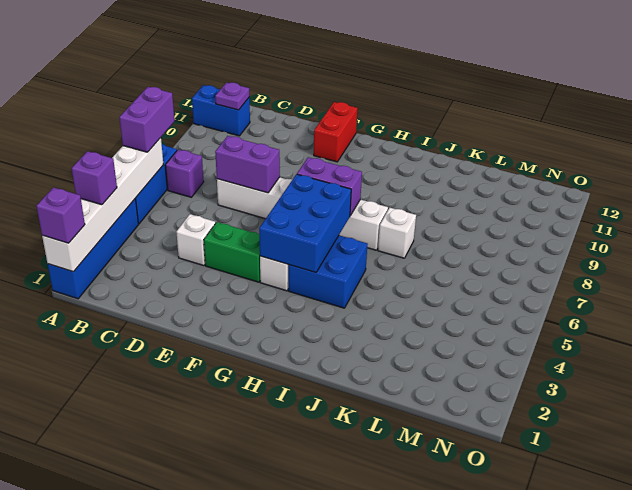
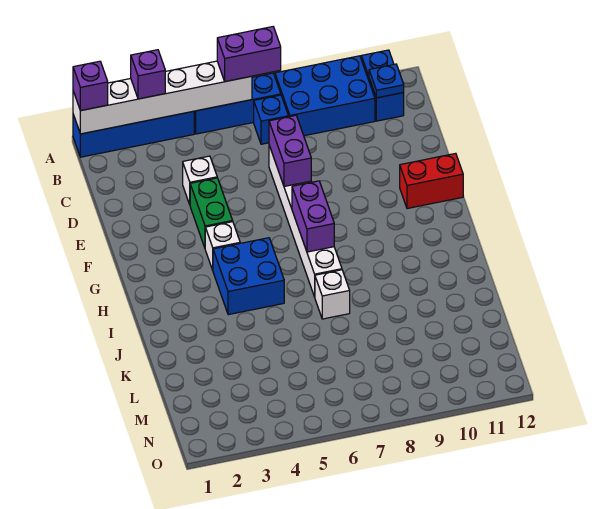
purple 1x1 brick [165,149,204,197] -> blue 1x1 brick [254,95,288,144]
purple 1x1 plate [215,82,249,110] -> blue 1x1 plate [369,64,404,98]
blue 2x3 brick [259,174,351,272] -> blue 2x3 brick moved to [275,56,375,136]

